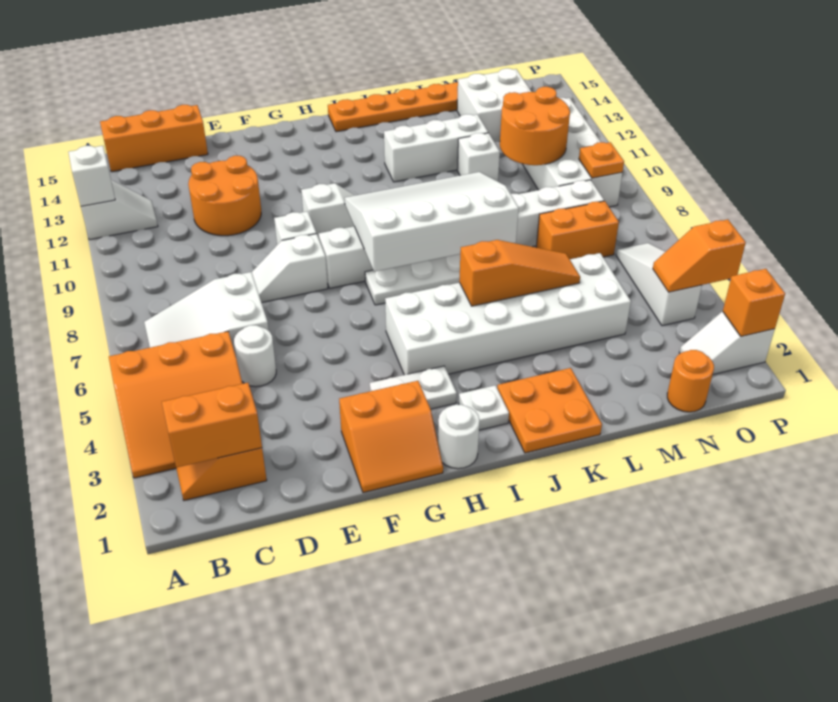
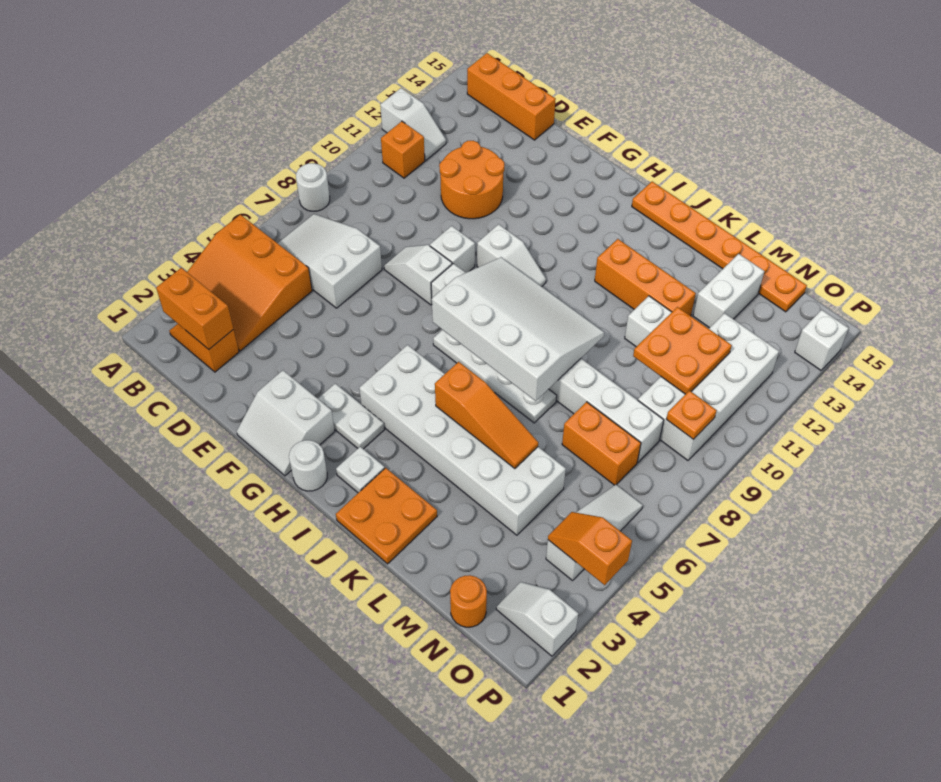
white 1x1 brick [68,146,115,206] -> white 1x1 brick moved to [795,310,848,370]
white 1x1 round brick [234,325,276,387] -> white 1x1 round brick moved to [296,163,330,211]
orange 2x2 slope [339,381,443,493] -> white 2x2 slope [237,370,335,476]
white 1x3 brick [384,114,488,182] -> orange 1x3 brick [595,239,696,316]
orange 2x2 round brick [500,87,570,165] -> orange 2x2 plate [633,307,732,394]
white 2x2 brick [457,68,532,142] -> white 1x2 brick [693,254,764,328]
orange 1x1 brick [723,269,785,337] -> orange 1x1 brick moved to [381,121,425,178]

